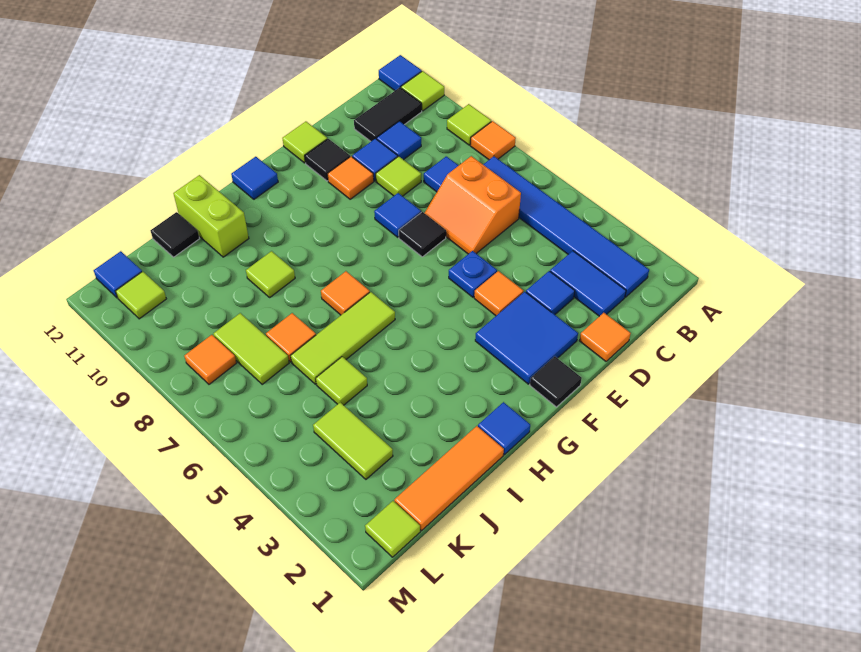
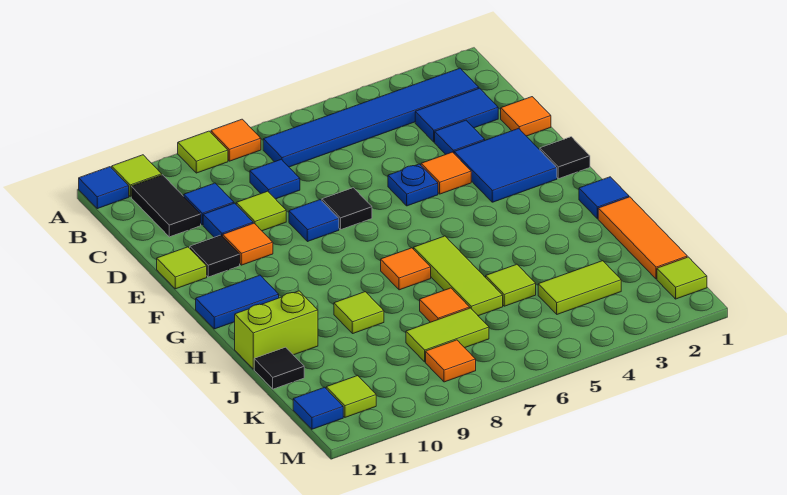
orange 2x2 slope [425,156,521,254] -> none
blue 1x1 tile [231,157,278,199] -> blue 1x2 tile [196,275,279,329]

